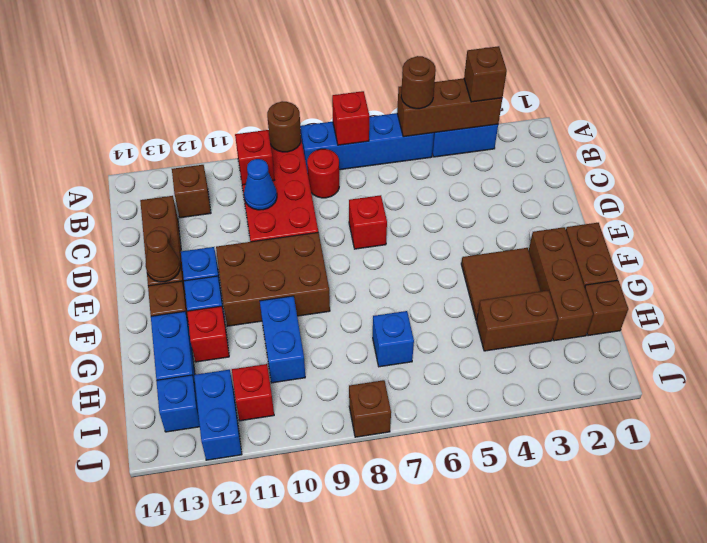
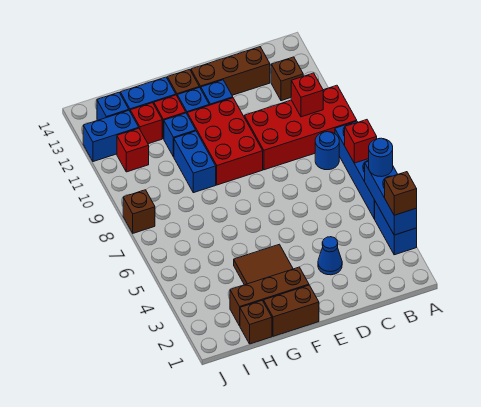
brown 1x3 brick [397,78,502,137] -> blue 1x3 brick [365,161,417,235]
brown 1x1 round brick [401,56,436,109] -> blue 1x1 round brick [369,138,393,177]
brown 1x1 round brick [267,101,301,152] -> none
red 1x1 round brick [307,149,339,198] -> blue 1x1 round brick [315,132,339,170]
blue 1x1 cone [244,159,277,210] -> blue 1x1 cone moved to [318,237,342,275]
red 1x1 brick [349,195,387,249] -> red 1x1 brick moved to [130,103,162,144]
brown 2x3 brick [216,232,330,326] -> red 2x3 brick [187,98,263,185]
brown 1x1 cone [146,230,180,282] -> none
blue 1x2 brick [260,296,305,383] -> blue 1x2 brick turned to [174,131,216,193]
brown 1x2 brick [477,290,558,351] -> none
blue 1x1 brick [373,311,414,367] -> blue 1x1 brick moved to [164,113,196,157]

